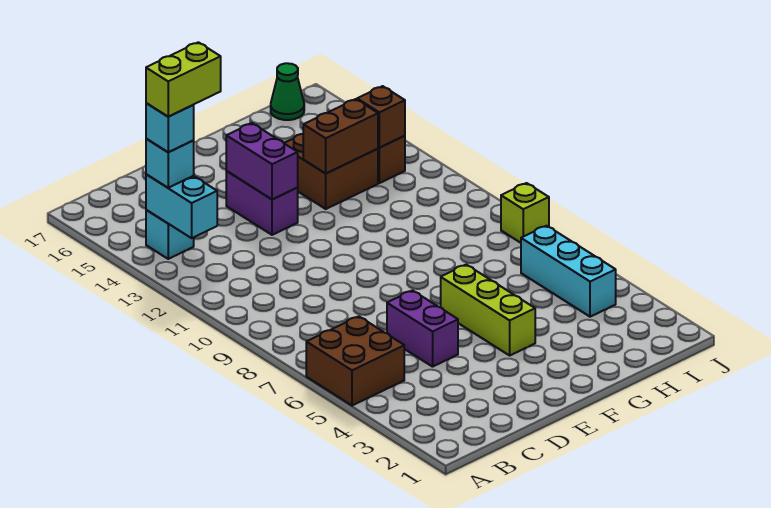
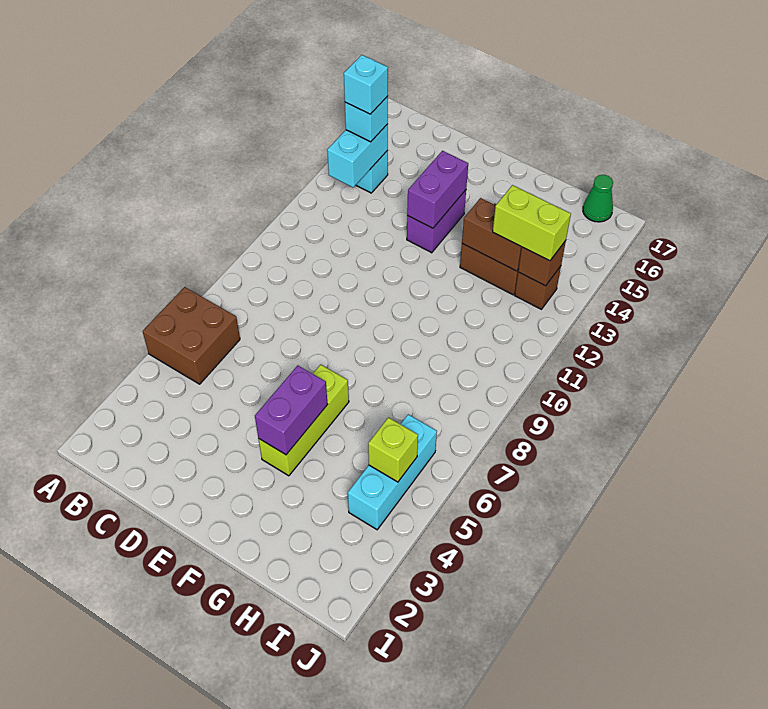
lime 1x2 brick [146,42,221,116] -> lime 1x2 brick moved to [493,185,571,261]
purple 1x2 brick [387,290,458,367] -> purple 1x2 brick moved to [255,366,328,455]
lime 1x1 brick [501,183,549,243] -> lime 1x1 brick moved to [368,418,418,482]

